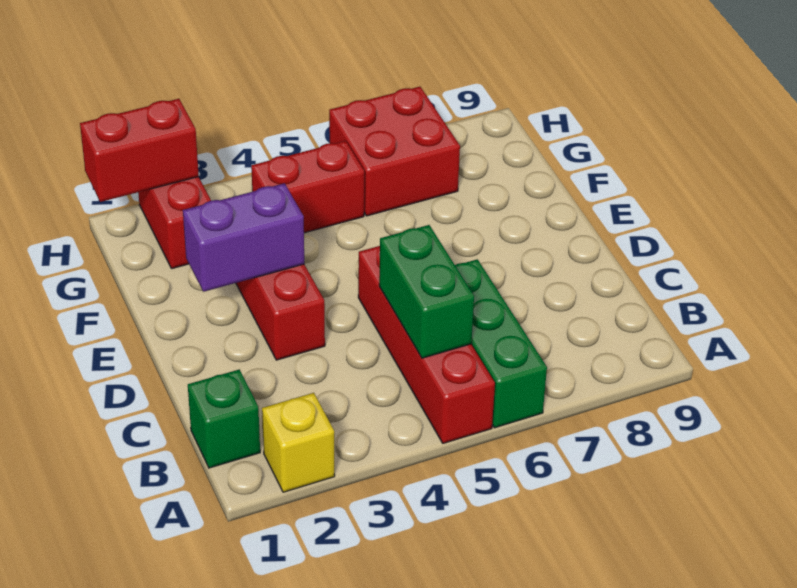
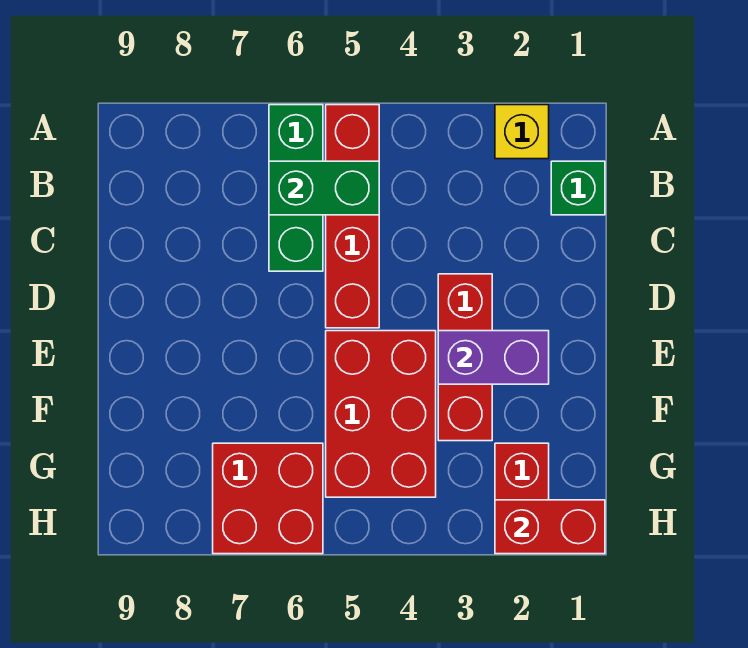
green 1x2 brick [379,225,474,358] -> green 1x2 brick turned to [269,161,379,215]
red 1x2 brick [251,141,364,233] -> red 2x3 brick [326,331,436,497]

